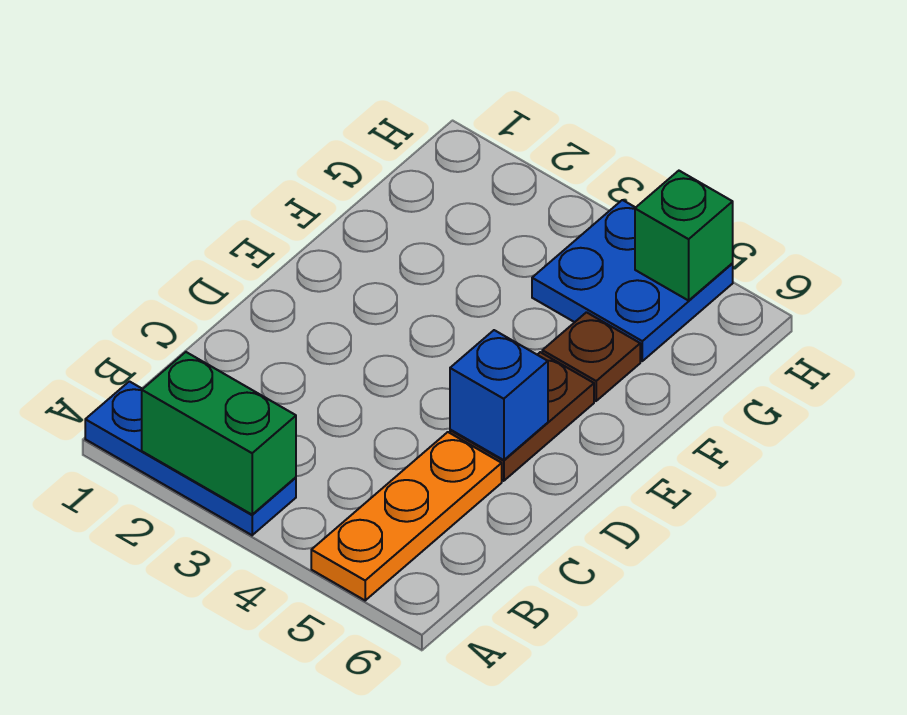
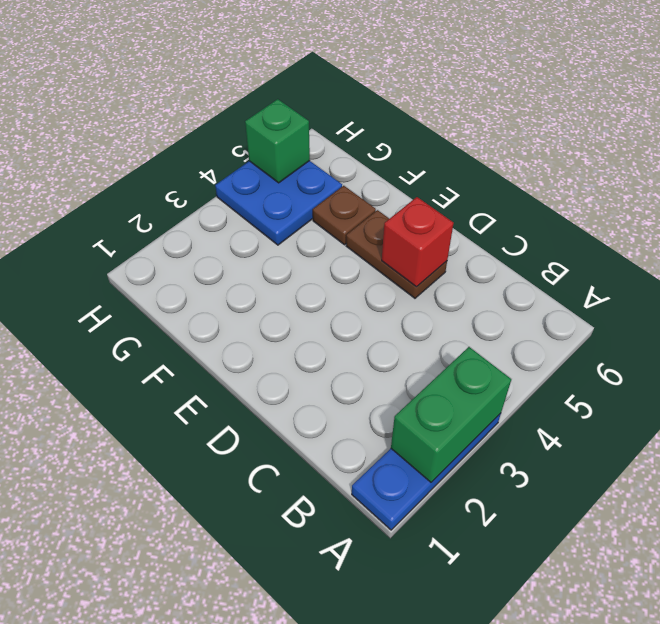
orange 1x3 plate [311,432,502,600] -> none
blue 1x1 brick [450,330,548,460] -> red 1x1 brick [382,197,454,287]

